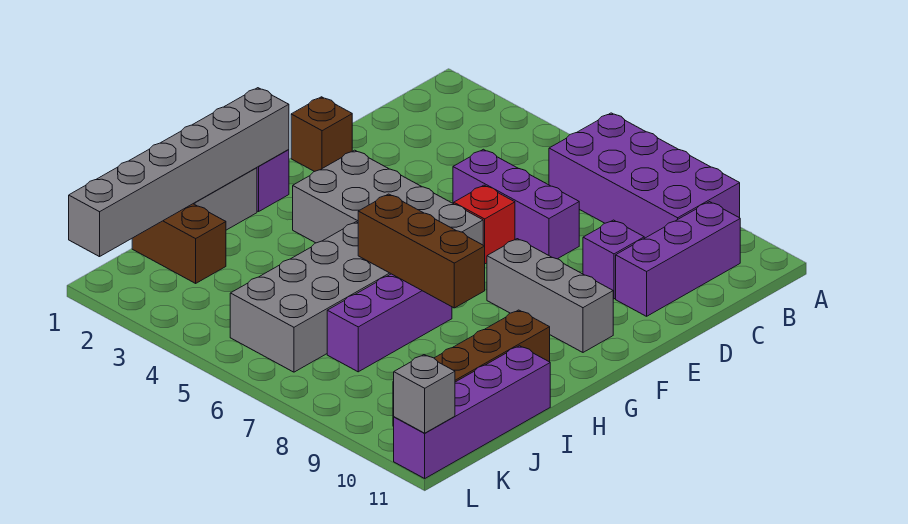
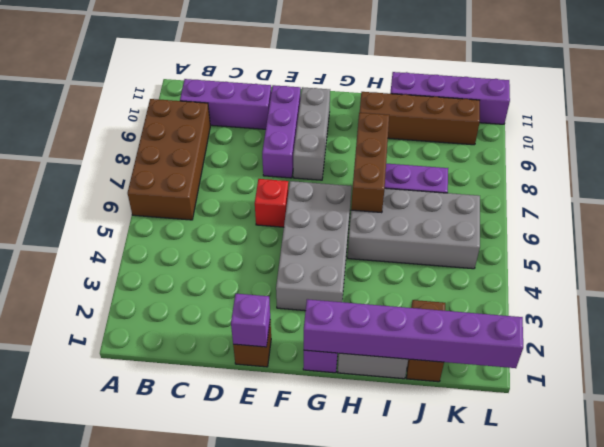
purple 2x4 brick [549,113,740,238] -> brown 2x4 brick [128,99,210,220]
purple 1x3 brick [453,149,579,259] -> purple 1x3 brick moved to [262,85,301,178]
purple 1x1 brick [583,220,644,299] -> purple 1x1 brick moved to [231,294,270,347]
grey 1x6 brick [69,88,289,257] -> purple 1x6 brick [304,299,523,368]
grey 1x1 brick [393,355,455,433] -> none

